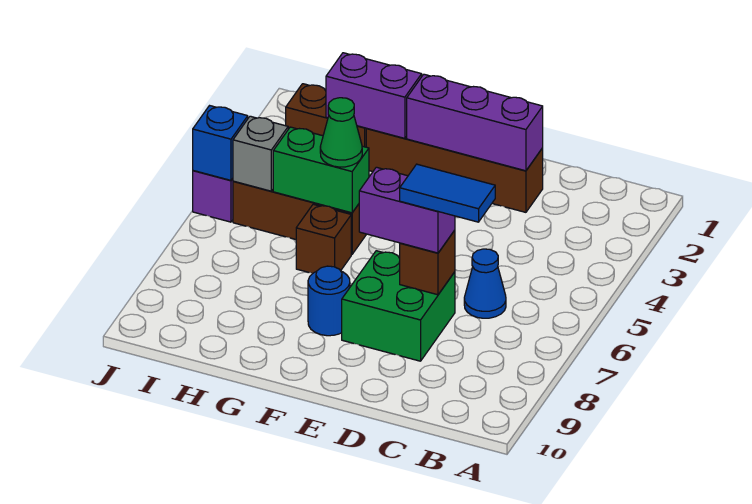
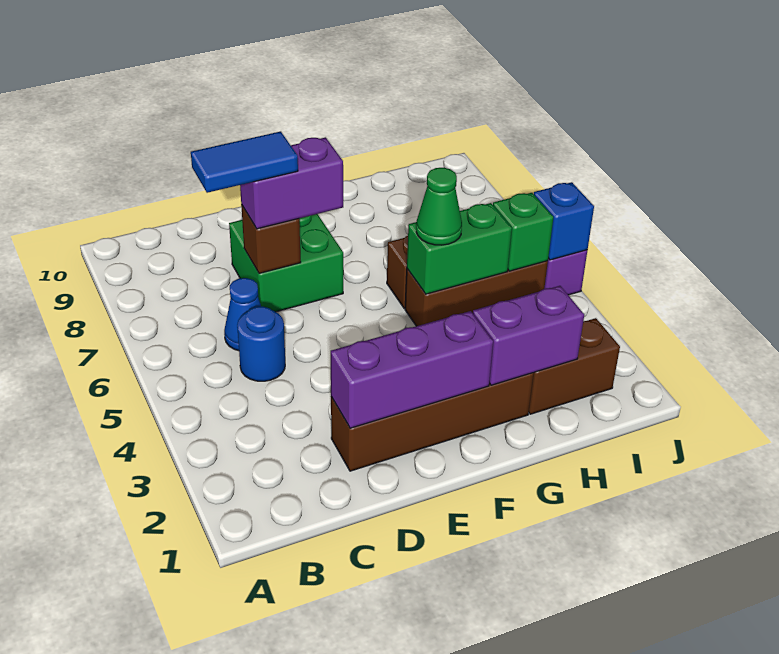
blue 1x1 round brick [308,266,350,336] -> blue 1x1 round brick moved to [237,306,285,381]
grey 1x1 brick [233,116,288,191] -> green 1x1 brick [493,193,553,271]

